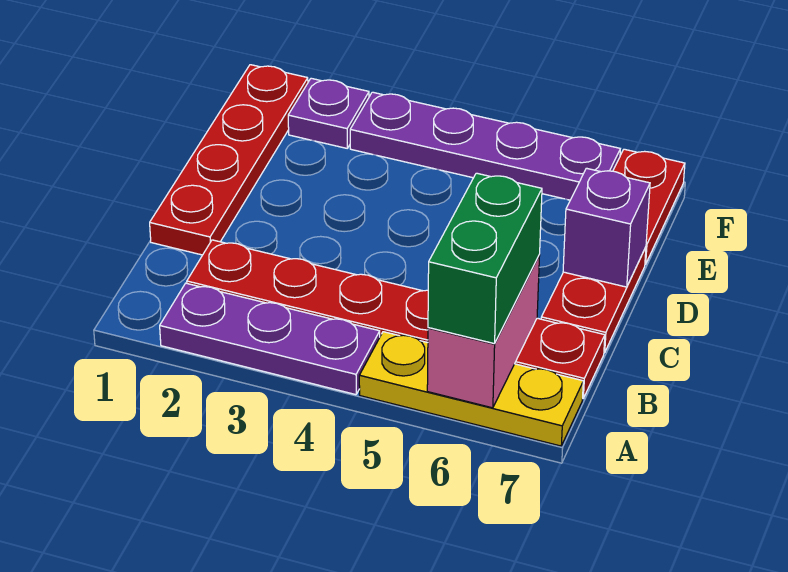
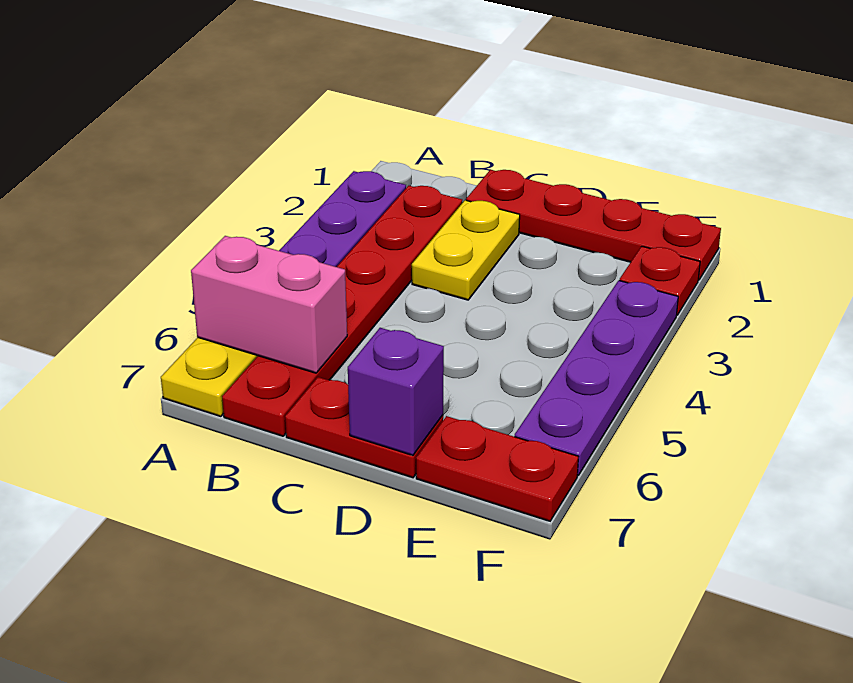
green 1x2 brick [428,173,542,344] -> none
none -> yellow 1x2 plate [412,200,520,300]
purple 1x1 plate [288,78,369,148] -> red 1x1 plate [619,246,700,315]

